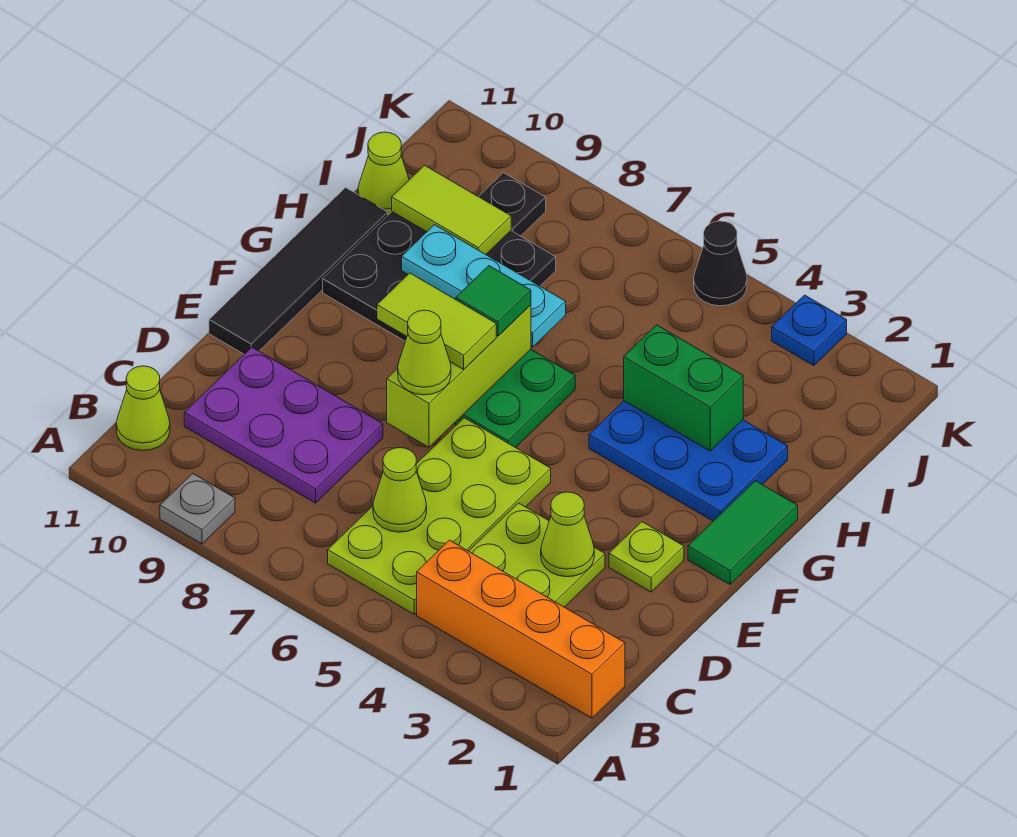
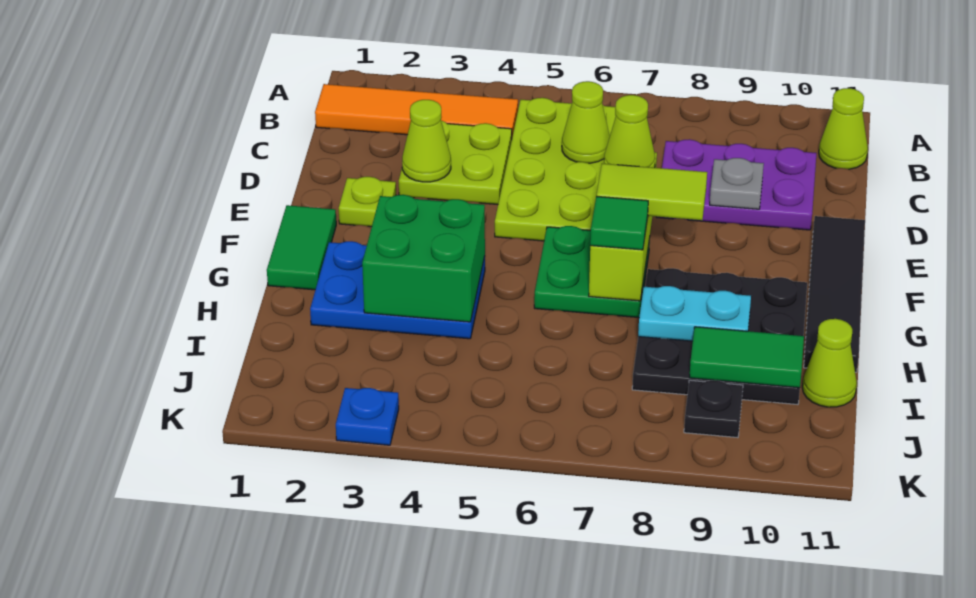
grey 1x1 plate [160,473,235,544] -> grey 1x1 plate moved to [710,158,764,209]
orange 1x4 brick [417,540,625,718] -> orange 1x4 tile [315,84,518,137]
green 1x2 brick [624,325,743,451] -> green 2x2 brick [362,195,485,322]
cyan 1x3 plate [402,225,566,347] -> cyan 1x2 plate [638,286,751,341]
lime 1x2 tile [392,165,511,254] -> green 1x2 tile [689,327,804,388]
black 1x1 cone [694,221,747,306] -> none

